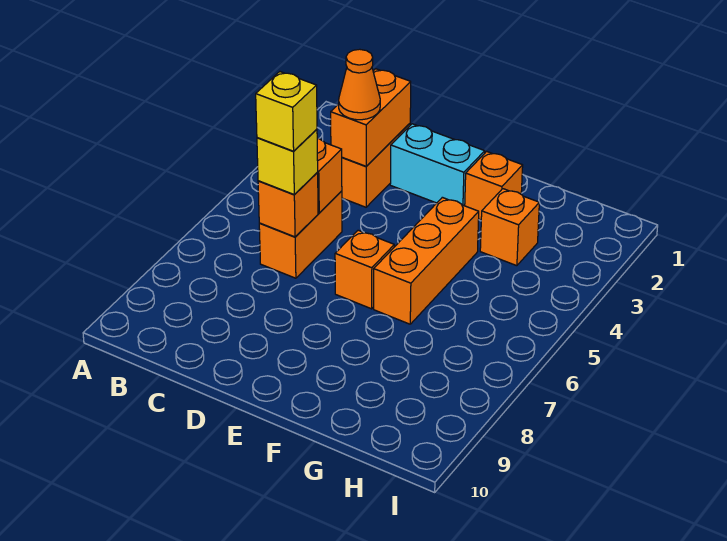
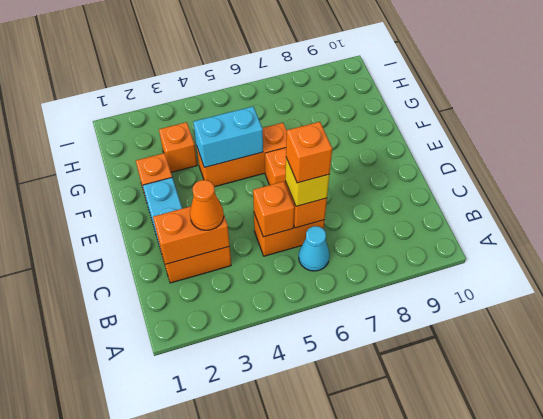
none -> cyan 1x1 cone [299,226,330,271]
yellow 1x1 brick [256,72,317,151] -> orange 1x1 brick [286,122,332,183]
none -> cyan 1x2 brick [193,107,263,167]

